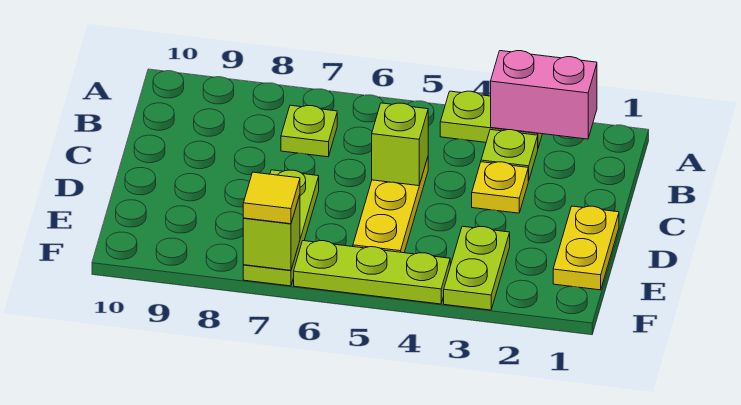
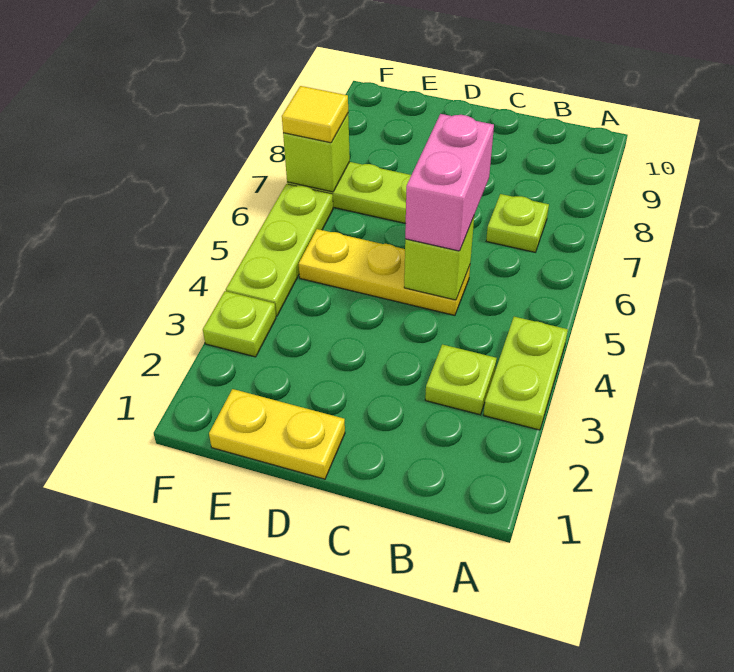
pink 1x2 brick [491,51,597,139] -> pink 1x2 brick moved to [405,114,494,251]
yellow 1x1 plate [472,162,528,213] -> none
lime 1x2 plate [444,226,510,310] -> lime 1x1 plate [203,291,276,357]

